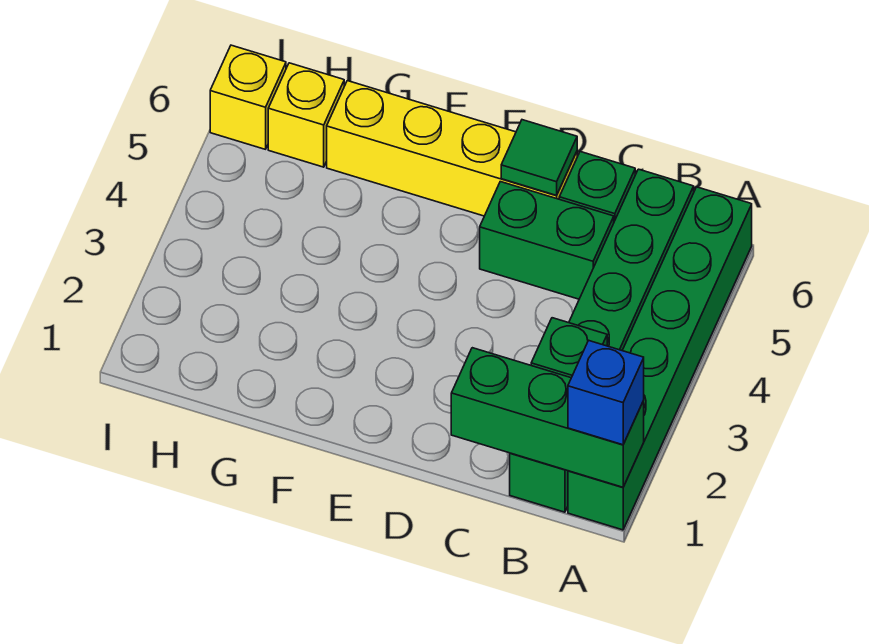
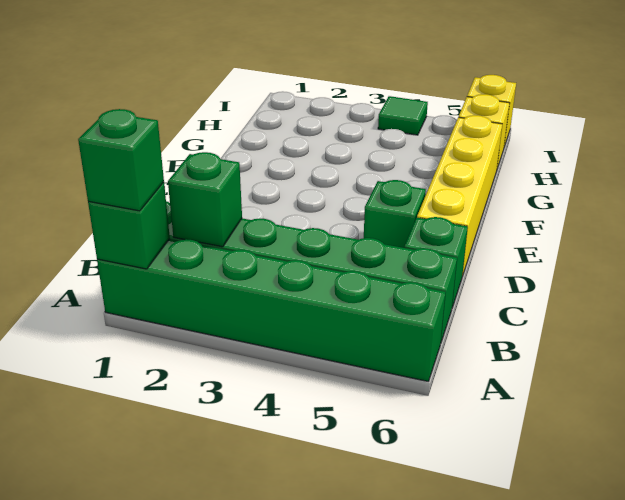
green 1x3 brick [451,348,644,487] -> green 1x1 brick [88,182,170,269]
blue 1x1 brick [568,341,644,445] -> green 1x1 brick [78,109,164,211]
green 1x2 brick [480,182,614,299] -> green 1x1 brick [364,180,426,248]
green 1x1 tile [501,120,577,195] -> green 1x1 tile moved to [378,96,428,135]

